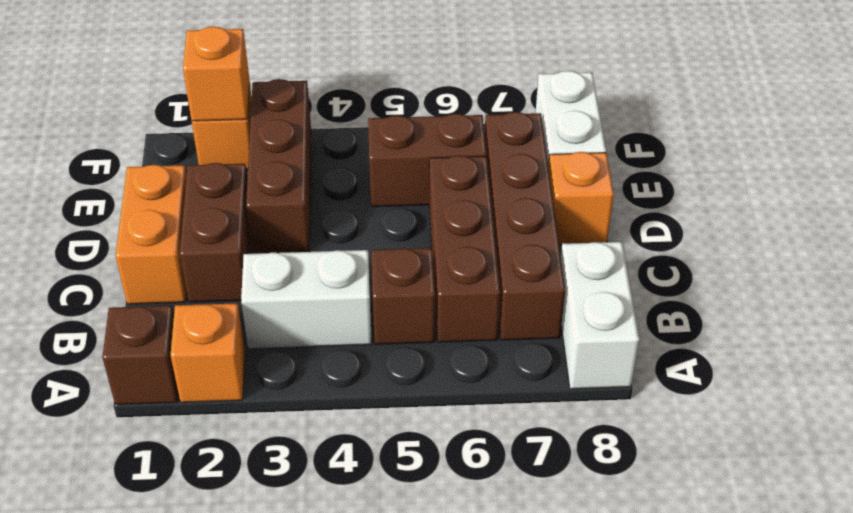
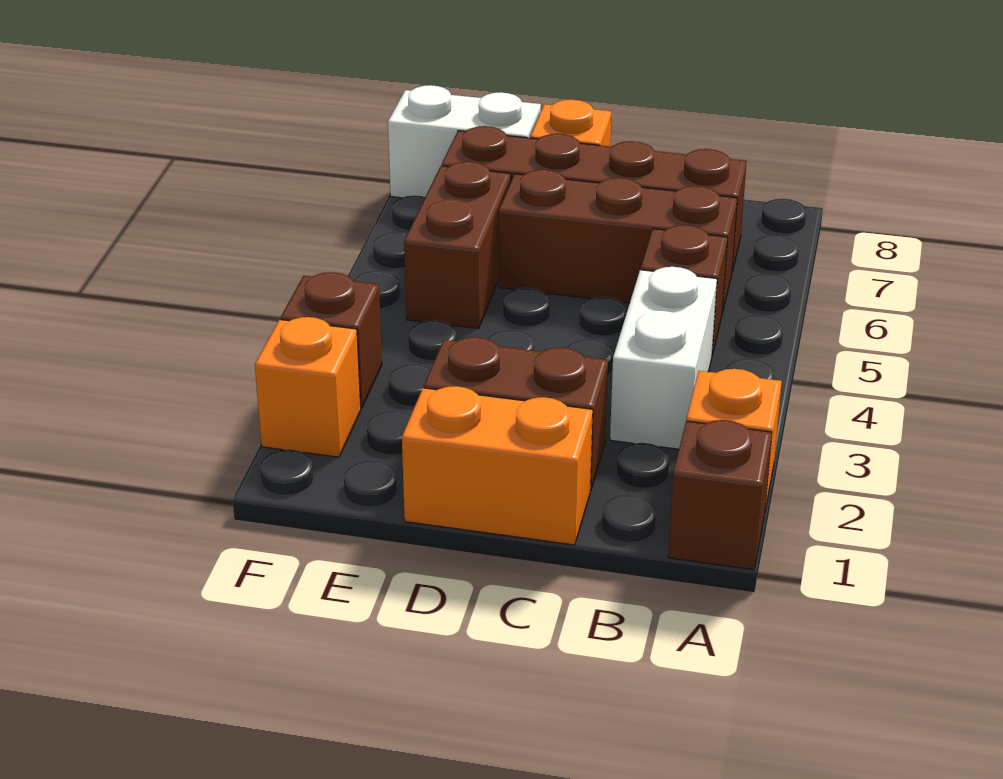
white 1x2 brick [561,242,639,389] -> none
brown 1x3 brick [246,79,311,254] -> brown 1x1 brick [281,272,382,408]
orange 1x1 brick [183,27,250,121] -> none

